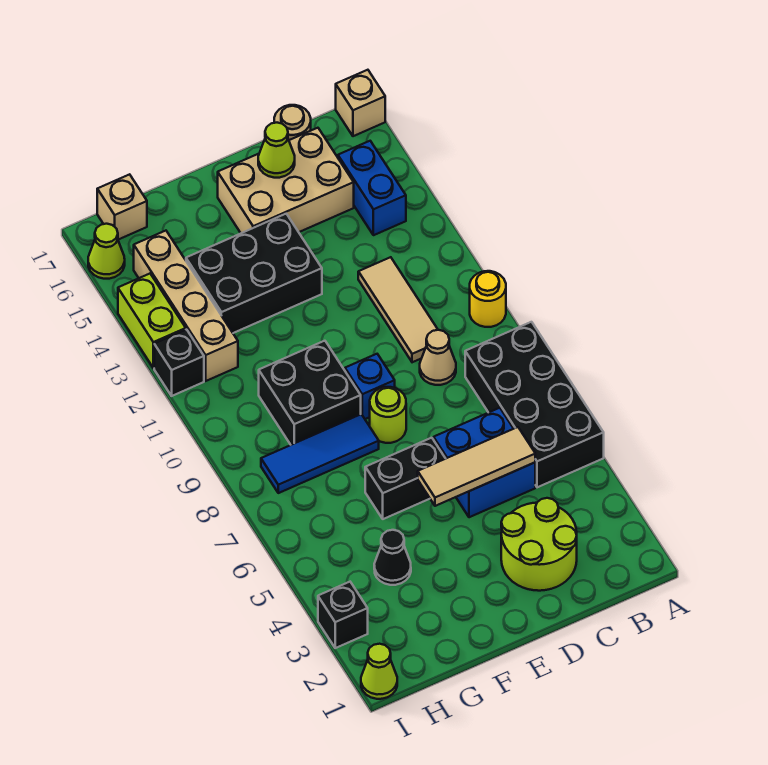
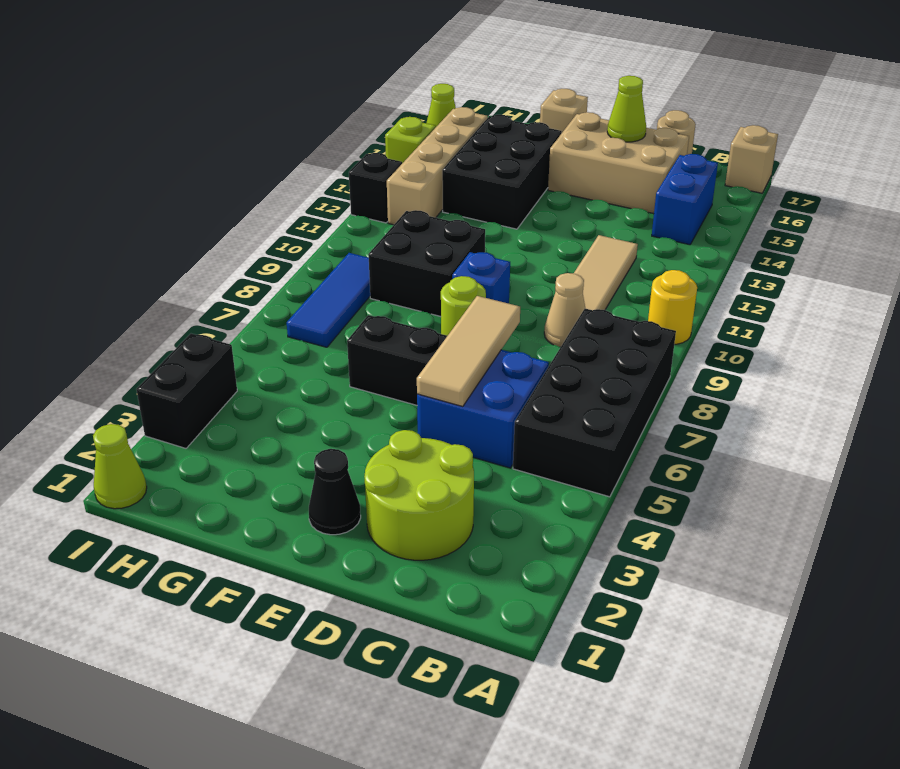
tan 1x3 tile [418,427,535,506] -> tan 1x3 tile turned to [417,296,520,407]
black 2x3 brick [186,214,322,333] -> black 2x3 brick turned to [442,115,562,229]
blue 1x3 tile [261,414,379,493] -> blue 1x3 tile turned to [287,253,370,347]
black 1x1 cone [374,530,411,585] -> black 1x1 cone moved to [309,449,361,535]
tan 1x1 brick [97,174,147,240] -> tan 1x1 brick moved to [540,89,588,132]
black 1x1 brick [318,582,368,648] -> black 1x2 brick [136,334,237,448]
lime 1x2 brick [118,274,186,368] -> lime 1x1 brick [385,117,436,163]

